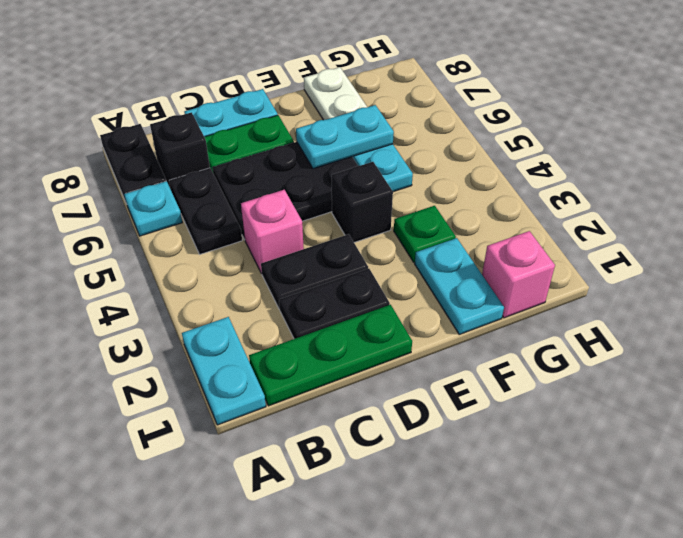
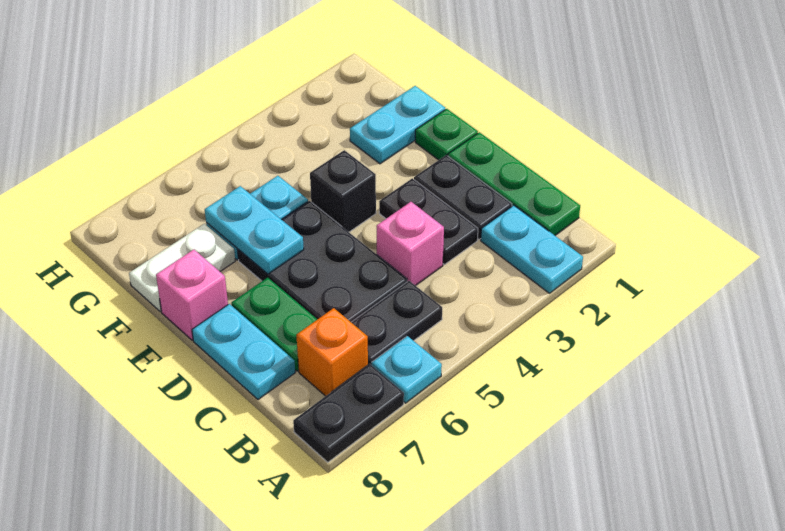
cyan 1x2 plate [182,317,266,425] -> cyan 1x2 plate turned to [481,205,583,293]
black 1x1 brick [150,112,210,187] -> orange 1x1 brick [296,308,368,396]
green 1x1 plate [394,206,456,262] -> green 1x1 plate moved to [415,109,478,160]
pink 1x1 brick [482,231,555,318] -> pink 1x1 brick moved to [156,250,228,340]

